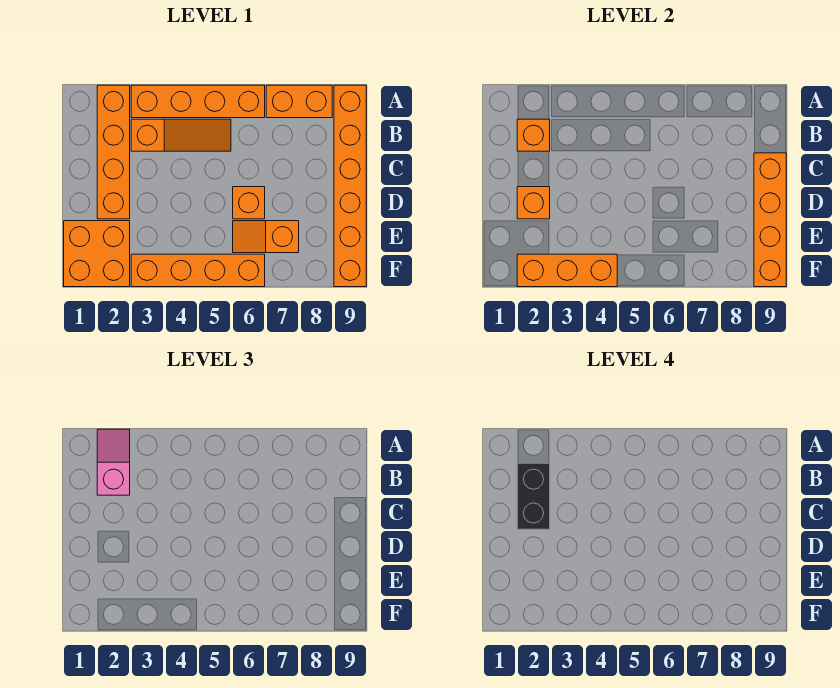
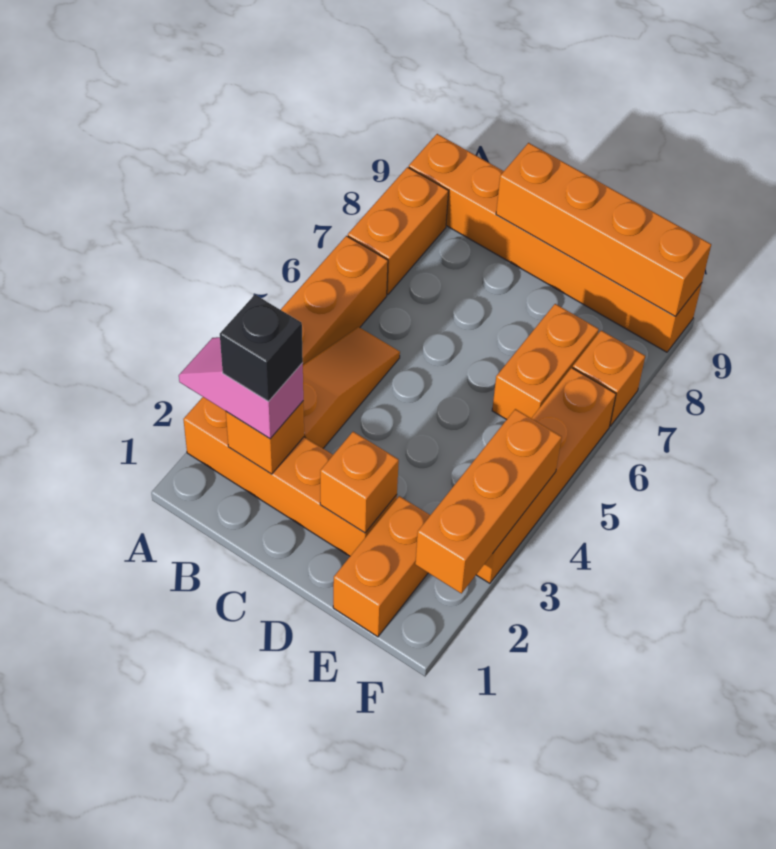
black 1x2 brick [517,463,550,529] -> black 1x1 brick [220,295,303,401]
orange 1x1 brick [233,187,265,219] -> orange 1x1 brick moved to [573,330,645,426]
orange 2x2 brick [64,221,130,287] -> orange 1x2 brick [333,496,430,637]
orange 1x2 slope [233,221,299,253] -> orange 1x2 brick [492,304,599,420]

